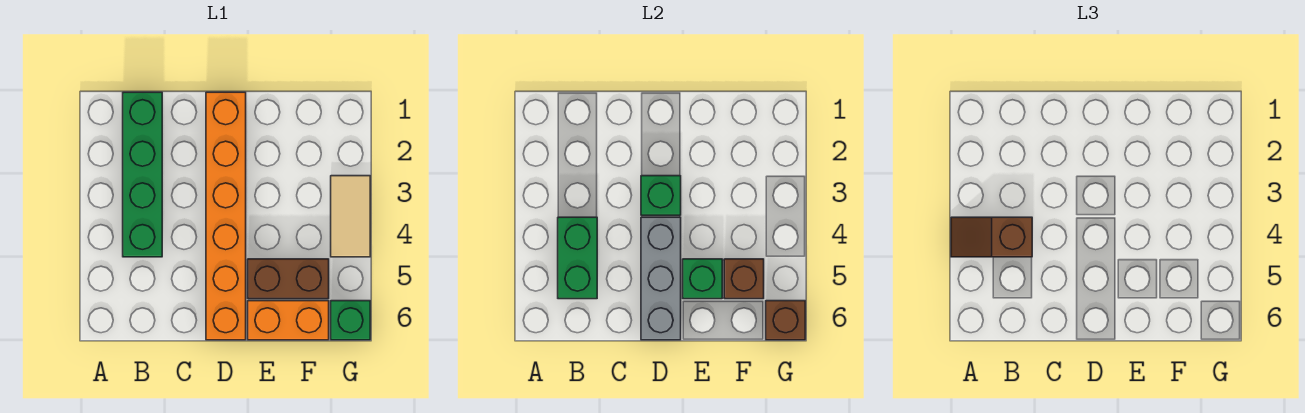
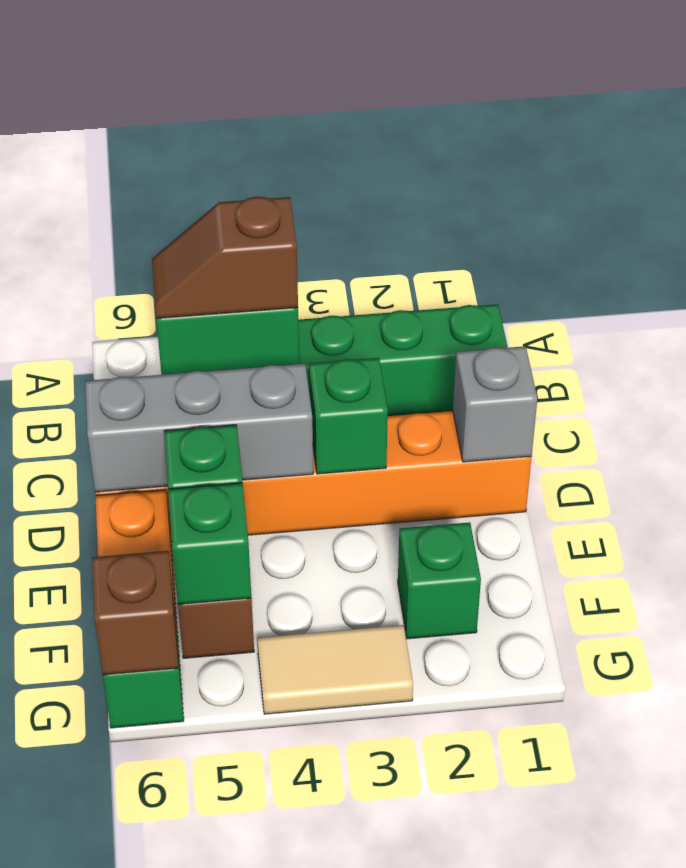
brown 1x2 slope [951,217,1032,257] -> brown 1x2 slope turned to [152,197,298,319]
none -> grey 1x1 brick [453,346,537,462]
none -> green 1x1 brick [398,522,481,639]
brown 1x1 brick [724,259,764,299] -> green 1x1 brick [168,483,251,604]

